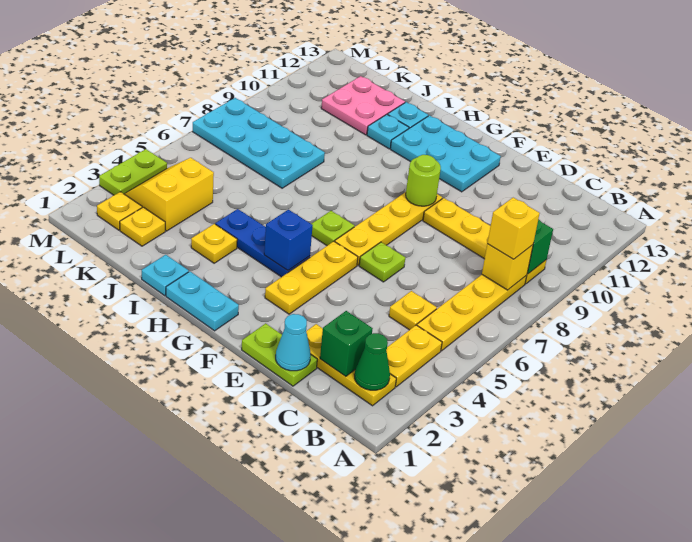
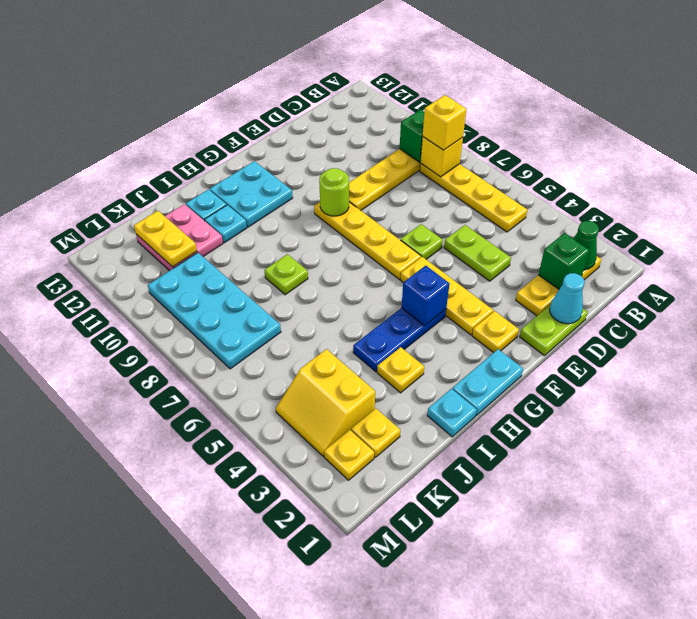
yellow 1x2 plate [386,325,442,387] -> yellow 1x2 plate moved to [134,211,197,267]
yellow 1x1 plate [389,291,437,330] -> yellow 1x1 plate moved to [472,311,519,353]
cyan 2x3 plate [390,115,501,192] -> cyan 2x2 plate [210,161,293,227]
lime 1x1 plate [312,211,355,246] -> lime 1x1 plate moved to [264,254,308,295]
cyan 2x4 plate [192,98,325,188] -> cyan 2x4 plate turned to [148,253,281,369]
lime 1x2 plate [99,149,167,195] -> lime 1x2 plate moved to [444,225,511,281]

